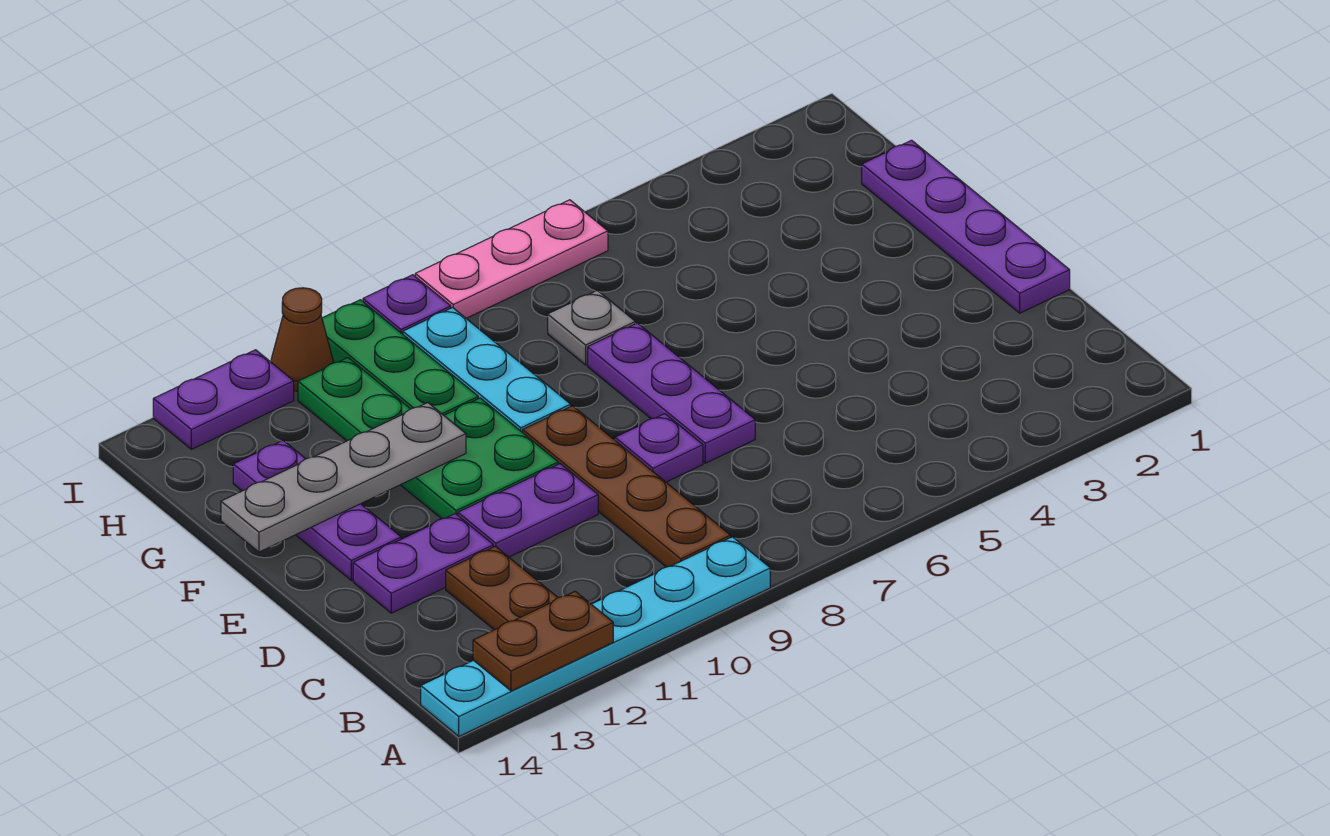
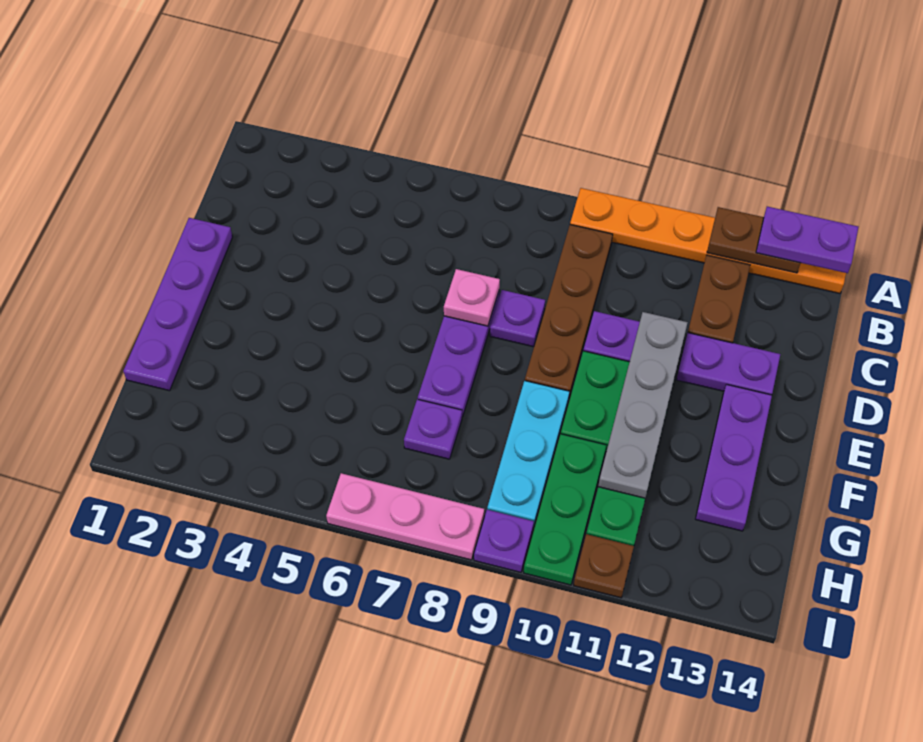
cyan 1x6 plate [421,537,770,736] -> orange 1x6 plate [570,188,846,293]
none -> pink 1x1 plate [444,269,500,326]
grey 1x4 plate [221,403,466,552] -> grey 1x4 plate turned to [598,312,688,498]
grey 1x1 plate [548,290,635,365] -> purple 1x1 plate [404,399,462,459]
brown 1x1 cone [271,288,333,391] -> brown 1x1 plate [574,534,634,598]
purple 1x2 plate [153,350,294,449] -> purple 1x2 plate moved to [756,207,858,273]

